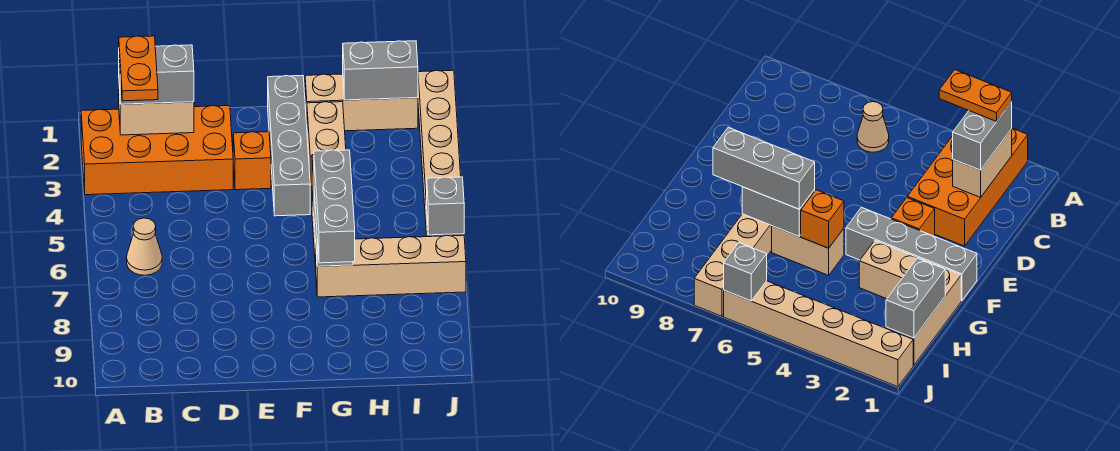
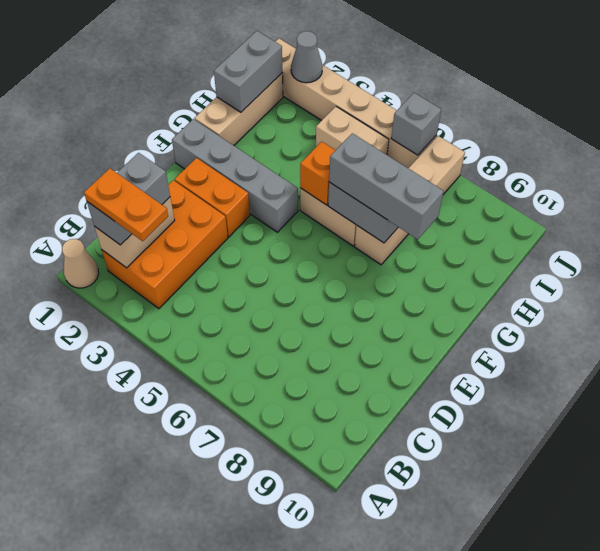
orange 2x4 brick [81,106,233,195] -> orange 2x3 brick [102,180,228,309]
tan 1x1 cone [127,218,162,275] -> tan 1x1 cone moved to [62,239,99,288]
orange 1x1 brick [233,132,271,190] -> orange 1x2 brick [175,158,250,237]
tan 1x2 brick [307,102,346,187] -> tan 1x2 brick moved to [316,107,389,155]
none -> grey 1x1 cone [291,31,323,83]

